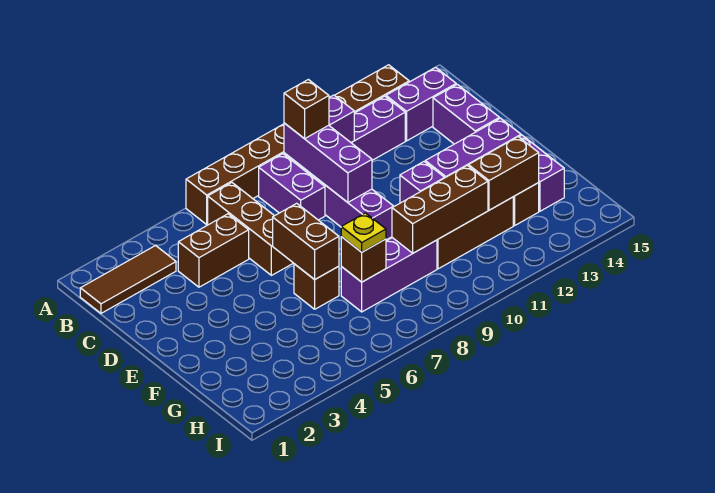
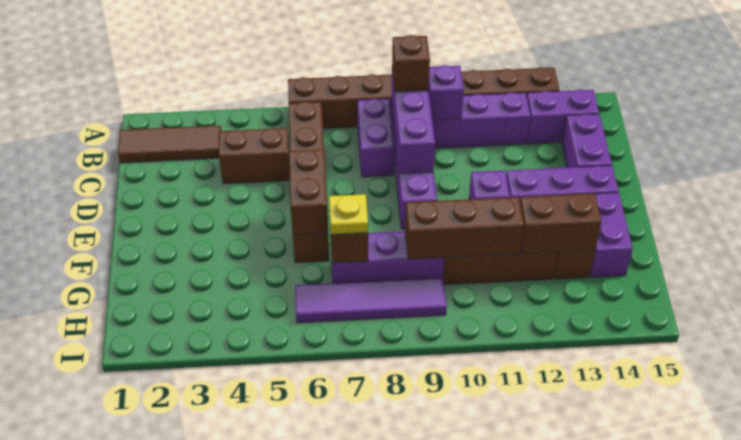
none -> purple 1x4 tile [295,278,447,323]

